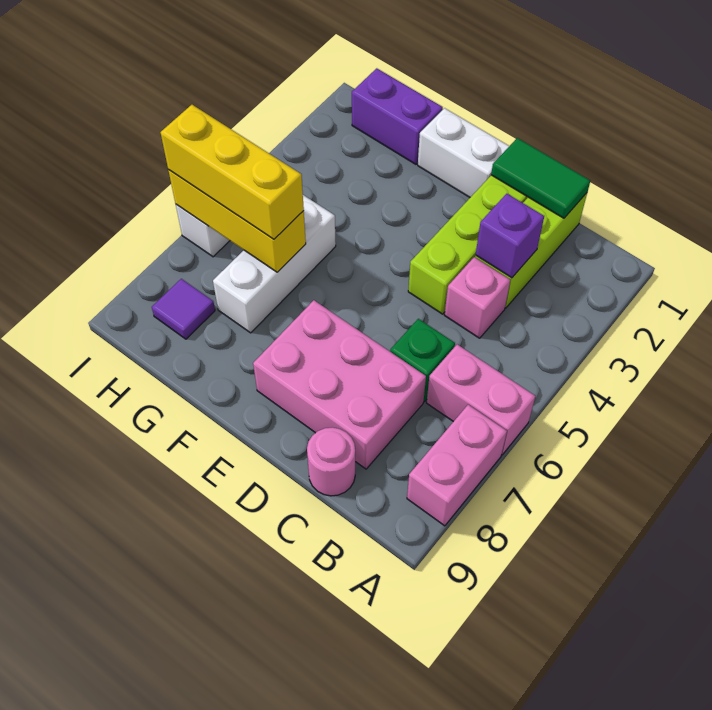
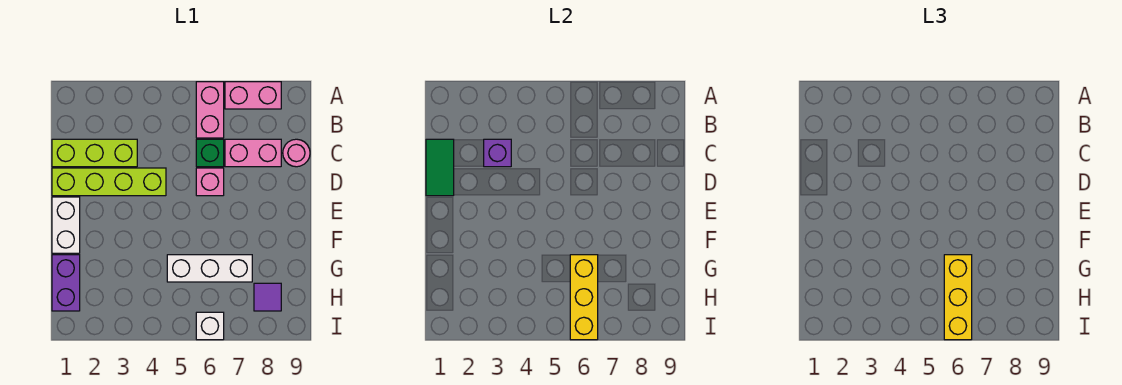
pink 1x1 brick [445,257,510,338] -> pink 1x1 brick moved to [196,168,224,196]
pink 2x3 brick [253,300,426,469] -> pink 1x2 brick [225,139,281,167]

